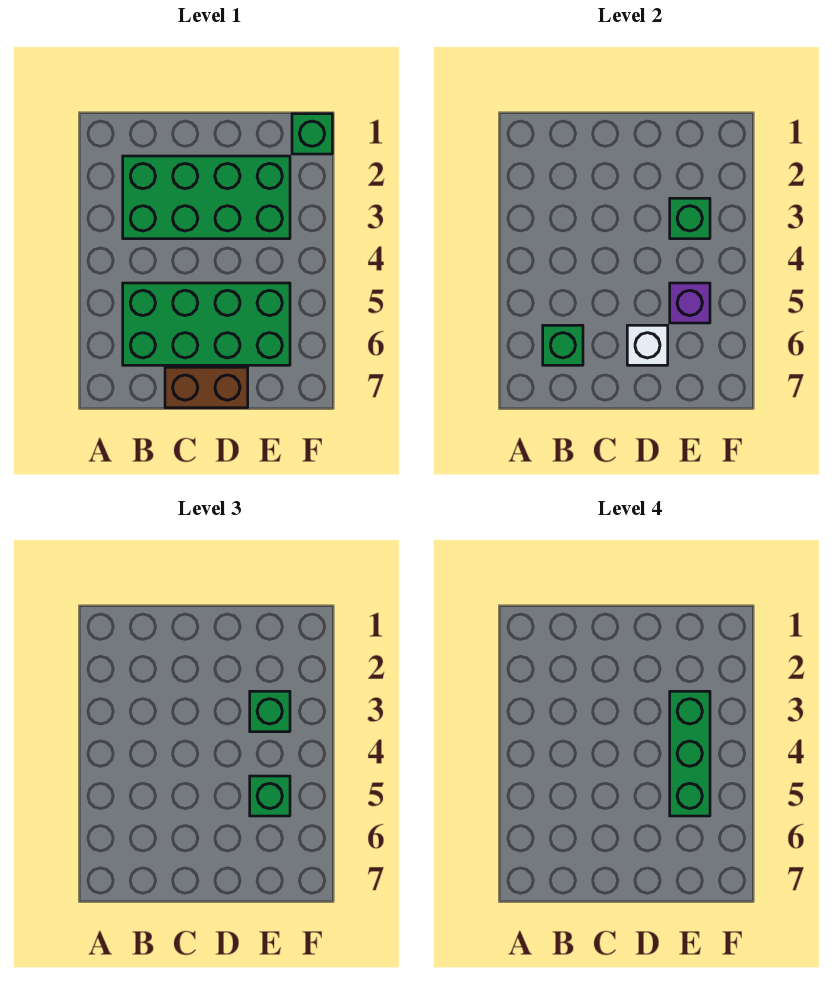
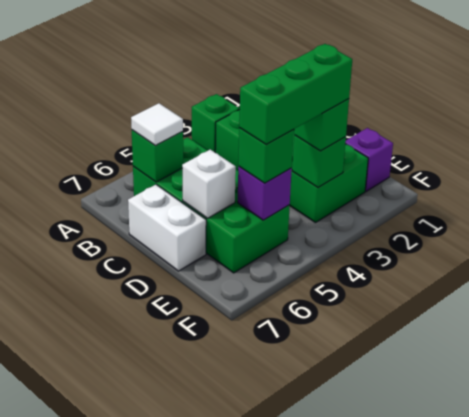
none -> white 1x1 tile [131,103,183,146]
brown 1x2 brick [165,367,248,408] -> white 1x2 brick [128,185,206,271]
none -> purple 1x1 brick [345,128,393,191]
green 1x1 brick [292,114,332,154] -> green 1x1 brick moved to [192,94,240,152]

